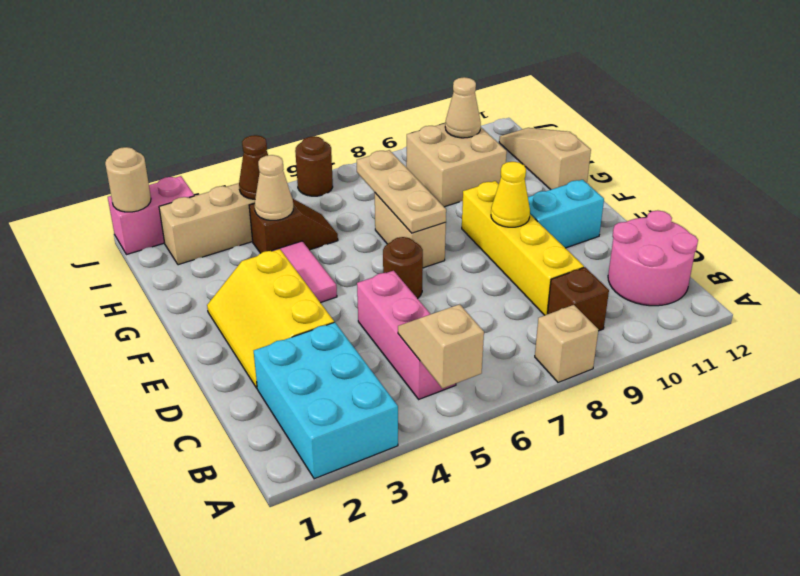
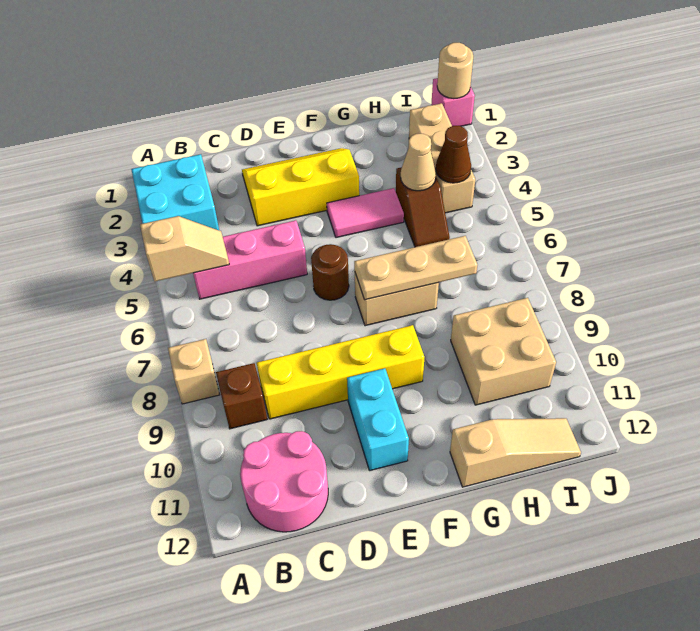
cyan 2x3 brick [254,322,398,479] -> cyan 2x2 brick [131,154,219,230]
yellow 1x1 cone [491,162,530,227] -> none
tan 1x1 cone [445,77,481,138] -> none
pink 1x2 brick [108,176,194,255] -> pink 1x1 brick [431,78,475,126]
brown 1x1 round brick [295,136,333,196] -> none

